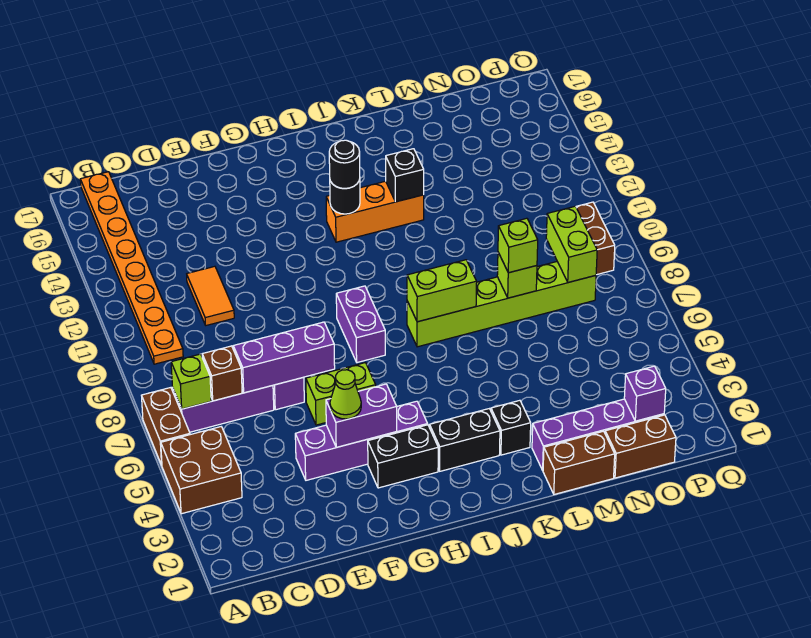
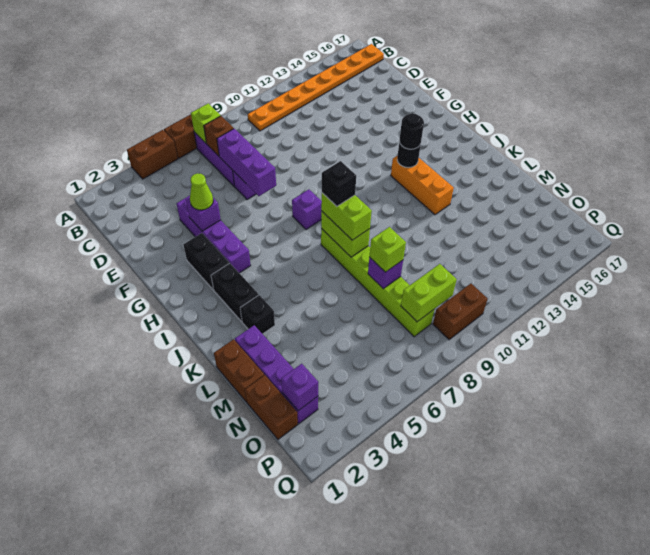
brown 2x2 brick [161,427,242,514] -> brown 1x2 brick [127,130,178,179]
orange 1x2 tile [187,266,234,325] -> none
purple 1x2 brick [326,384,397,447] -> purple 1x1 brick [186,198,221,231]
lime 1x2 brick [306,363,376,425] -> lime 1x2 brick moved to [321,193,372,240]
purple 1x2 brick [336,286,385,363] -> purple 1x1 brick [292,189,322,230]
black 1x1 brick [386,149,424,202] -> black 1x1 brick moved to [321,161,356,206]
lime 1x1 brick [497,253,537,298] -> purple 1x1 brick [368,257,403,289]

